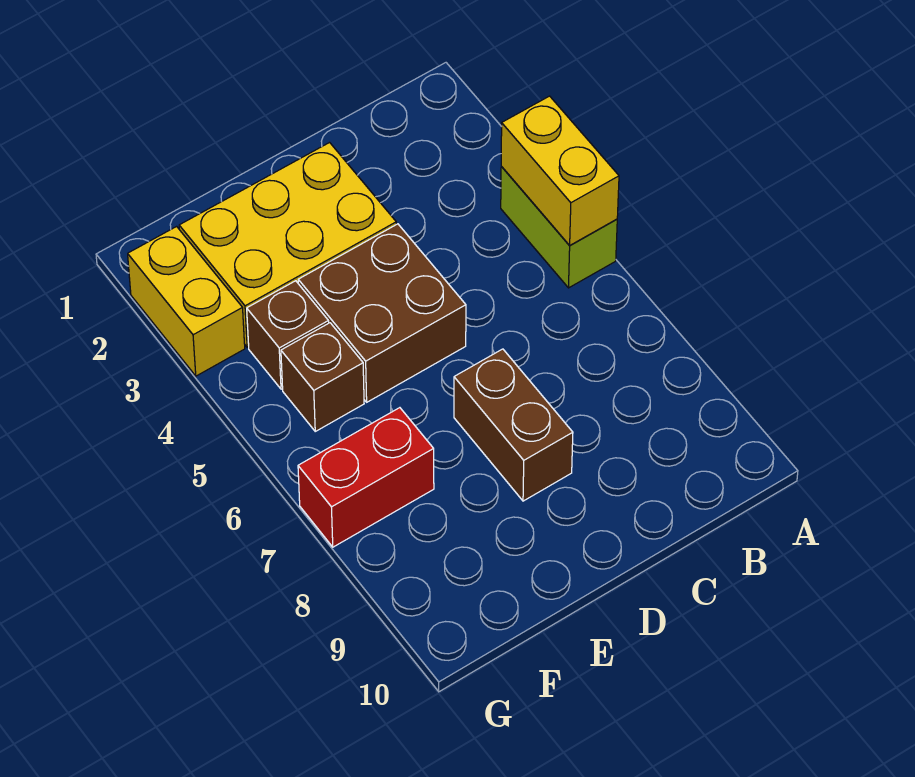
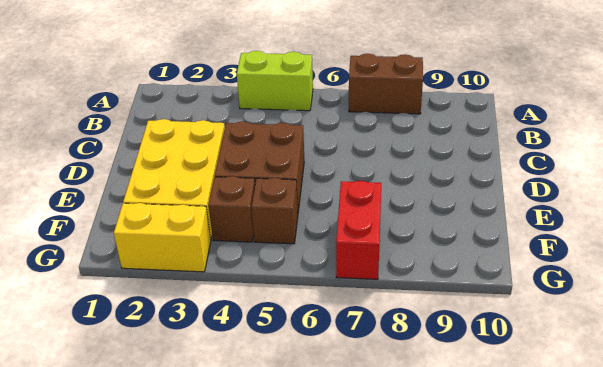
yellow 1x2 brick [501,96,619,246] -> none
brown 1x2 brick [454,349,573,501] -> brown 1x2 brick moved to [349,54,423,114]

